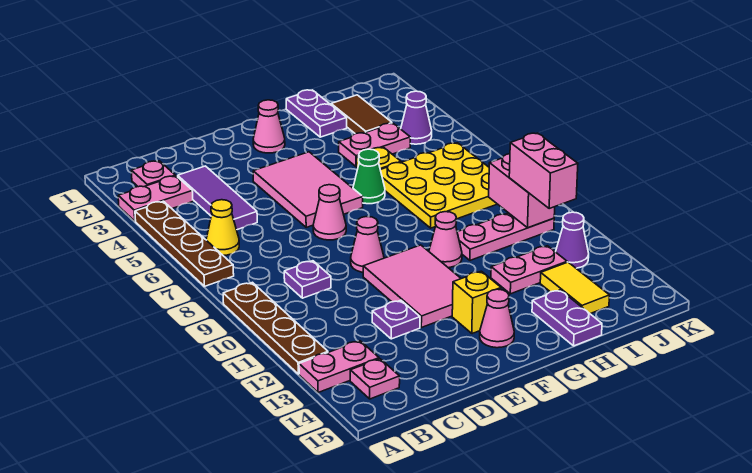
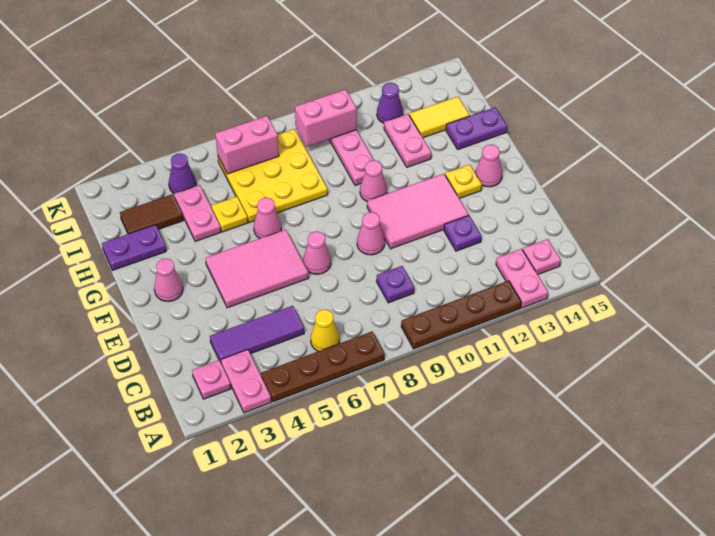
yellow 1x1 brick [452,271,501,334] -> yellow 1x1 plate [445,165,482,199]
green 1x1 cone [353,149,385,204] -> pink 1x1 cone [254,198,281,238]
pink 1x2 brick [509,133,578,209] -> pink 1x2 brick moved to [215,116,279,174]

